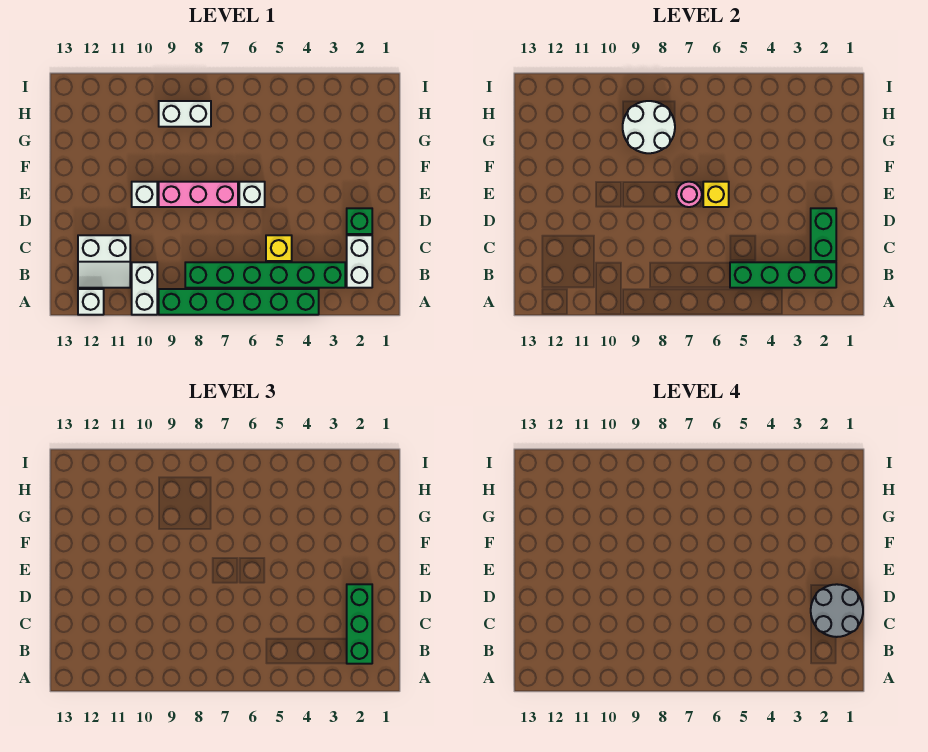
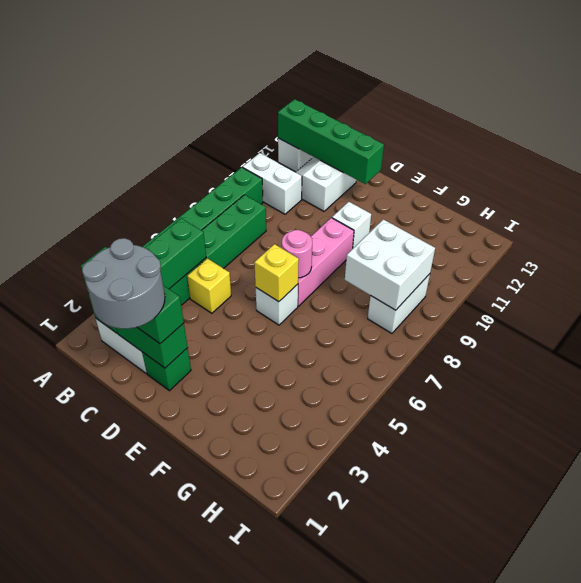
none -> green 1x4 brick [278,99,384,184]
white 2x2 round brick [623,101,675,153] -> white 2x2 brick [345,219,435,310]

